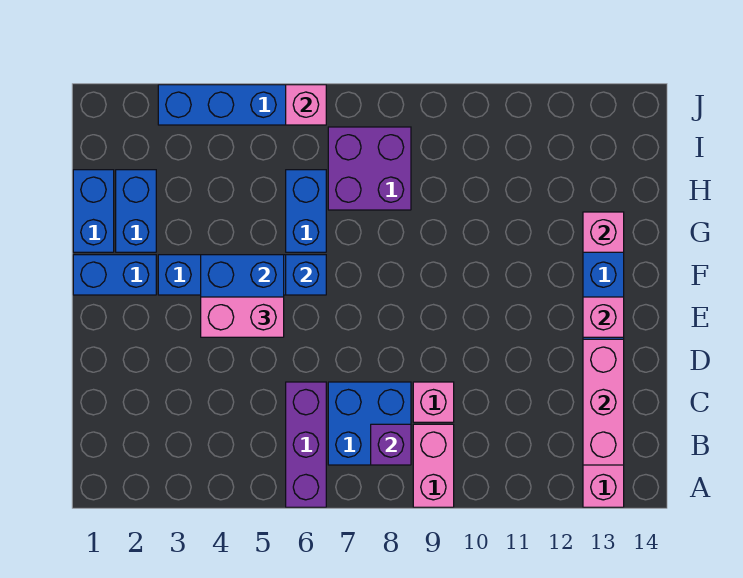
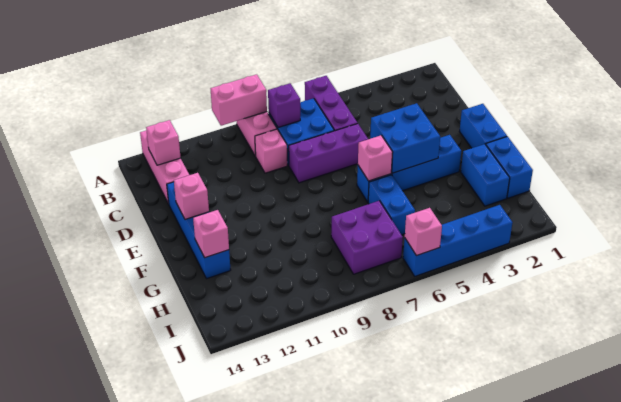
pink 1x3 brick [583,339,624,465] -> pink 1x1 brick [146,120,181,165]
none -> purple 1x3 brick [289,124,368,183]
pink 1x2 brick [201,297,284,337] -> pink 1x2 brick moved to [211,74,267,126]
blue 1x2 brick [73,255,156,295] -> blue 1x2 brick turned to [460,104,507,148]
blue 1x1 brick [286,255,326,295] -> pink 1x1 brick [358,135,393,181]

